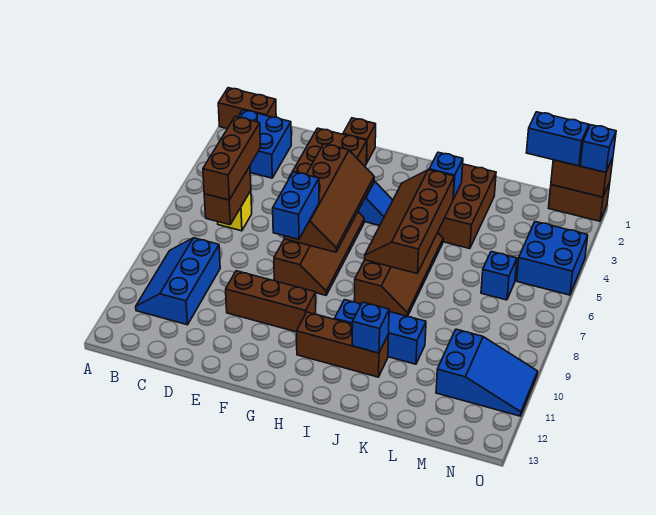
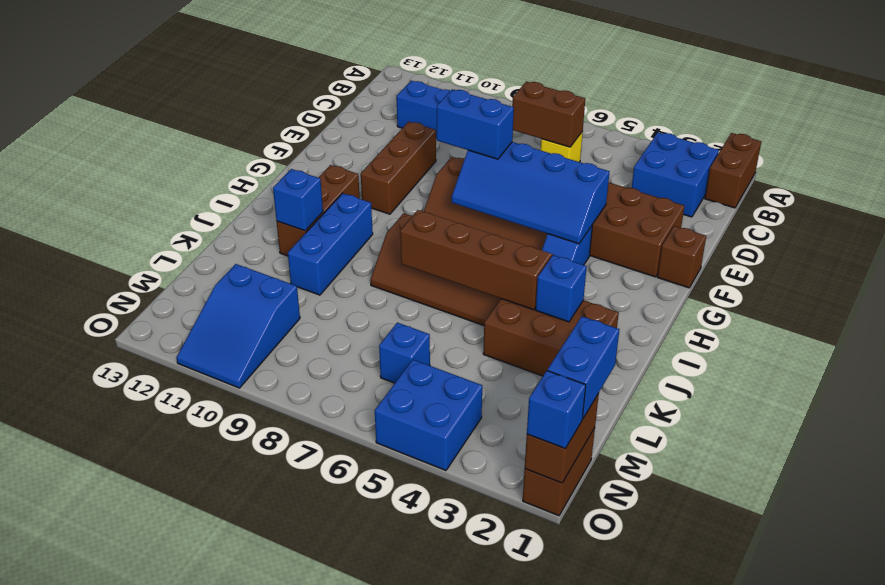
brown 1x3 brick [203,117,260,200] -> none
brown 2x4 slope [284,144,374,252] -> blue 2x4 slope [452,142,609,244]

